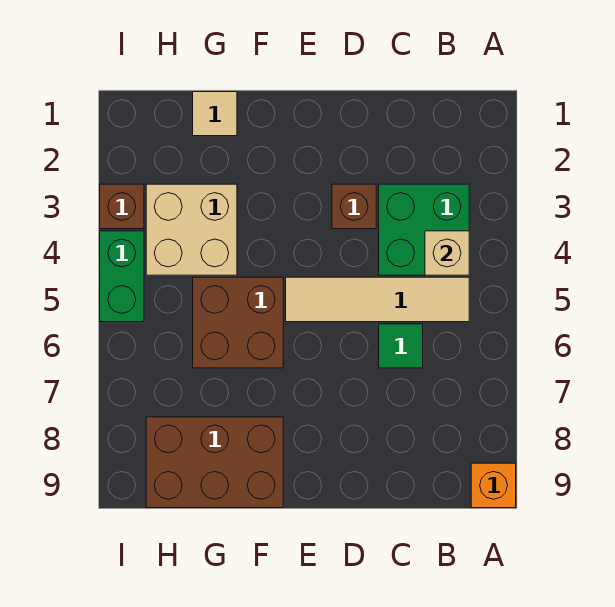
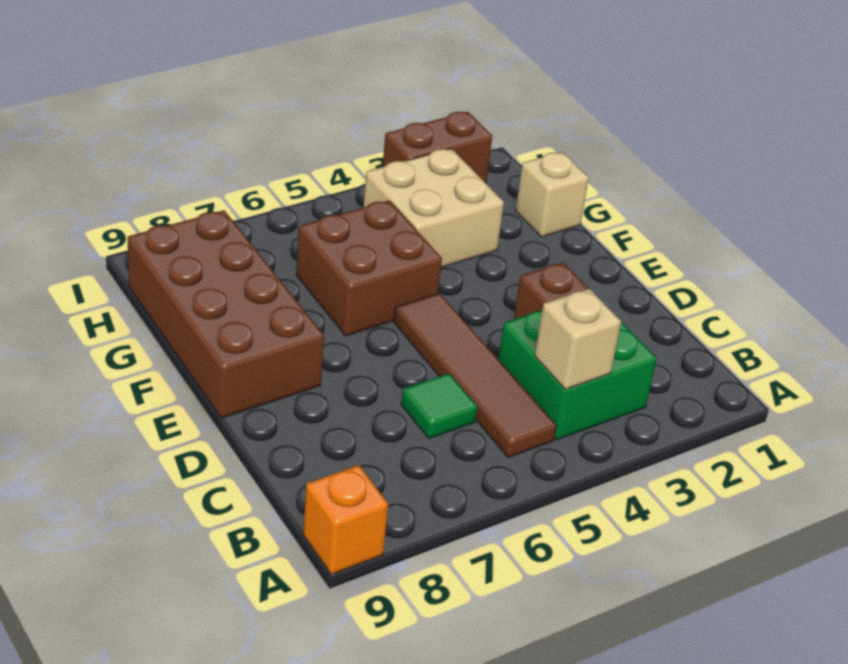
tan 1x4 tile [286,277,469,322] -> brown 1x4 tile [394,293,557,458]
brown 2x3 brick [146,417,283,508] -> brown 2x4 brick [128,210,324,418]
tan 1x1 tile [193,92,237,136] -> tan 1x1 brick [516,152,589,237]
brown 1x1 brick [100,184,144,229] -> brown 1x2 brick [383,112,492,183]
green 1x2 brick [100,231,144,322] -> none

